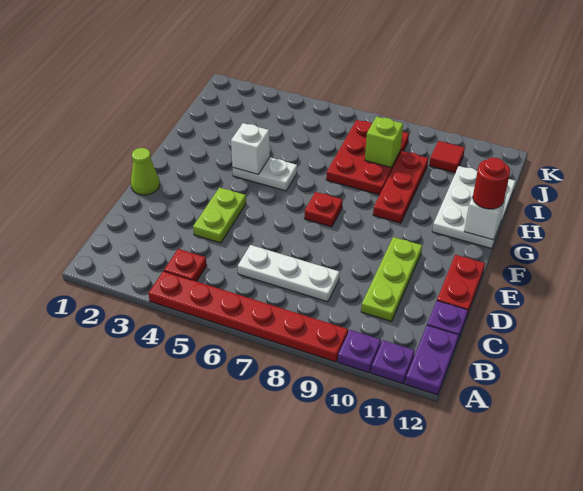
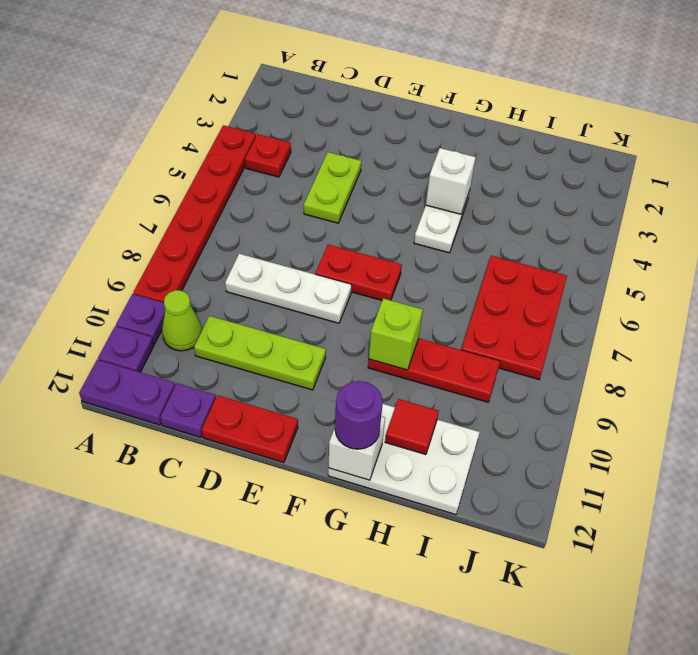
white 1x3 plate [238,245,339,302] -> white 1x3 plate turned to [225,254,351,323]
lime 1x2 plate [193,188,246,243] -> lime 1x2 plate turned to [304,152,361,223]
lime 1x1 cone [131,148,160,195] -> lime 1x1 cone moved to [162,290,202,351]
red 1x1 plate [304,192,343,227] -> red 1x2 plate [316,245,402,300]
red 1x1 round brick [473,158,510,209] -> purple 1x1 round brick [335,381,383,449]
red 2x3 plate [326,120,409,195] -> red 2x3 plate turned to [462,256,567,379]
lime 1x1 brick [365,117,403,168] -> lime 1x1 brick moved to [369,298,423,370]
red 1x1 tile [429,141,465,173] -> red 1x1 tile moved to [385,399,439,454]

